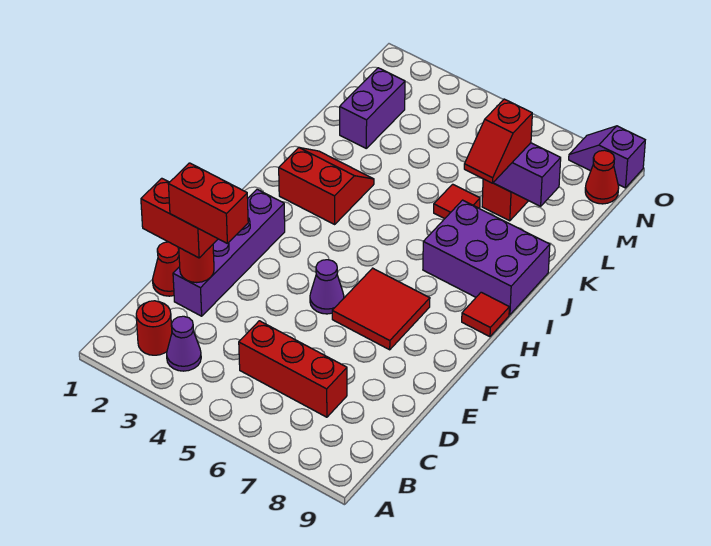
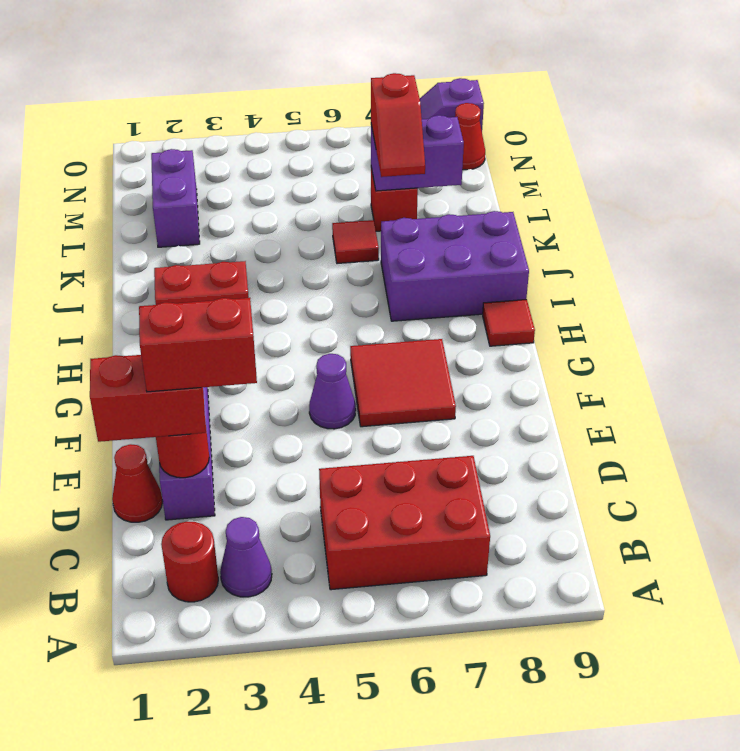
red 1x3 brick [239,321,347,417] -> red 2x3 brick [319,456,490,590]

